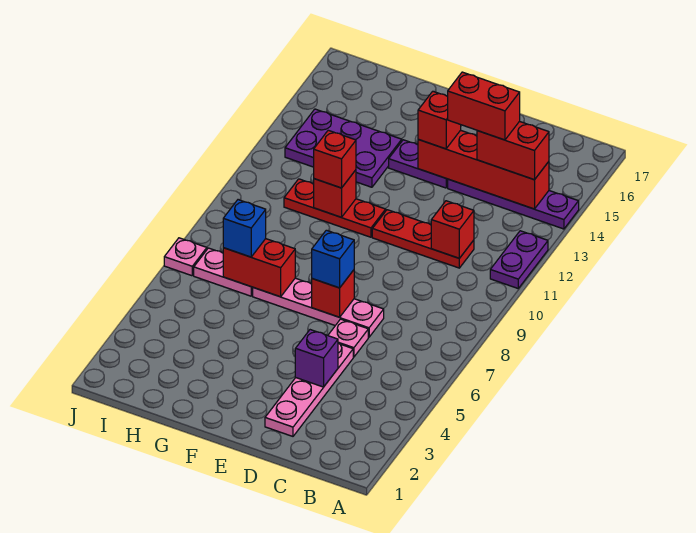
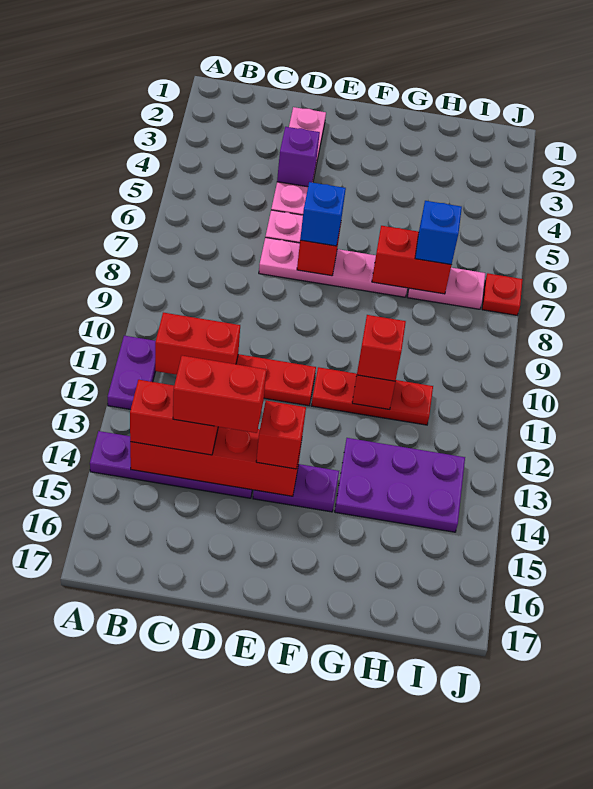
red 1x1 brick [431,201,474,258] -> red 1x2 brick [155,313,240,375]
pink 1x1 plate [164,238,207,276] -> red 1x1 plate [482,273,523,315]

